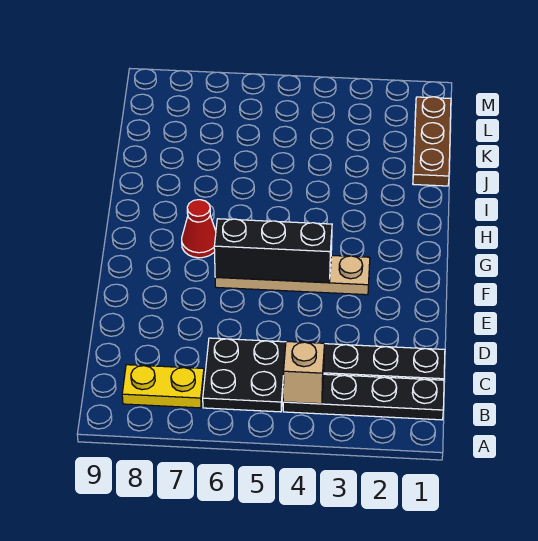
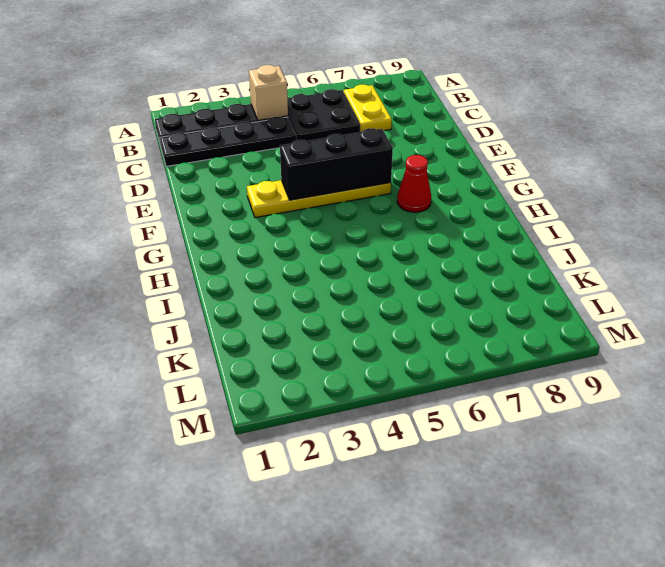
yellow 1x2 plate [122,365,204,408] -> yellow 1x2 plate turned to [344,85,392,132]
tan 1x4 plate [215,255,370,295] -> yellow 1x4 plate [247,180,391,218]
brown 1x3 plate [413,97,451,186] -> none

